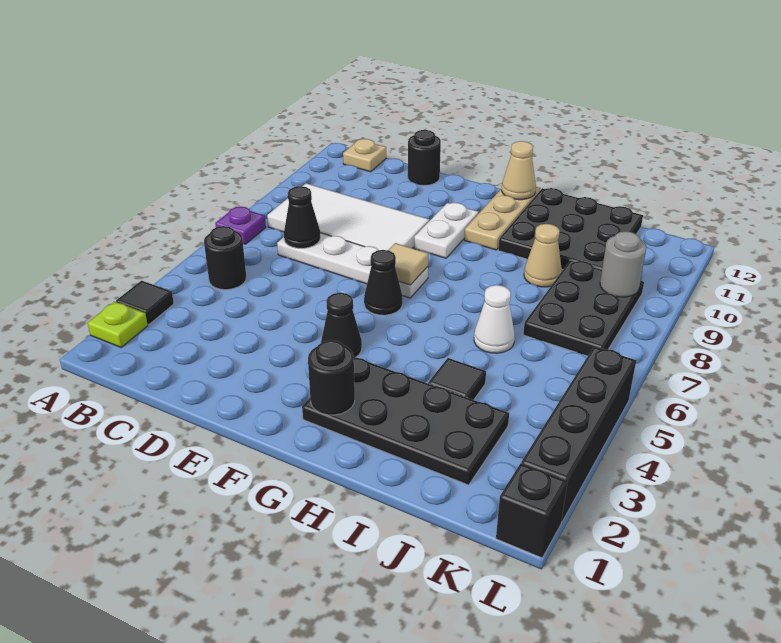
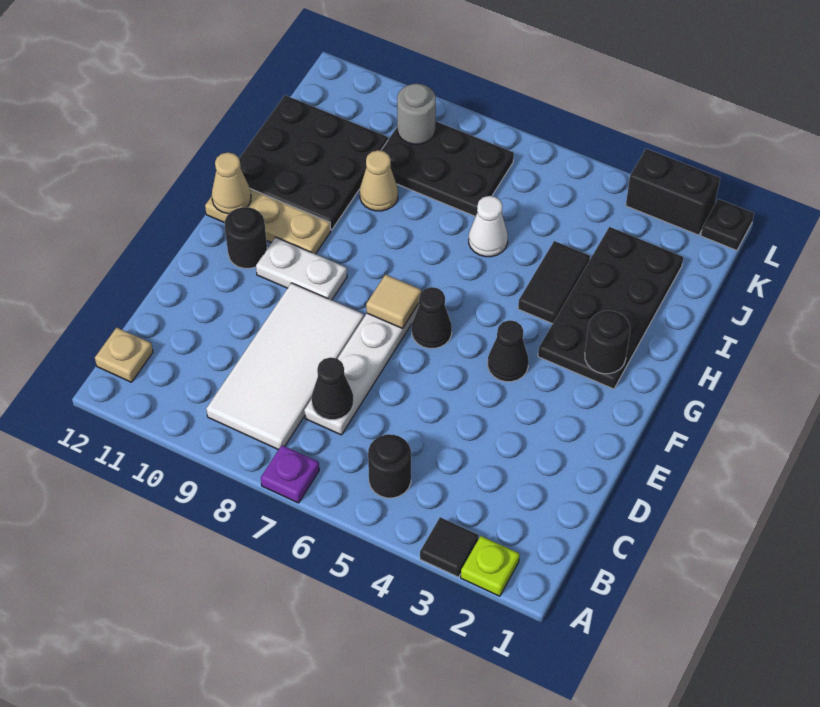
black 1x1 round brick [408,130,441,185] -> black 1x1 round brick moved to [225,207,267,268]
black 1x1 tile [428,358,486,400] -> black 1x2 tile [518,241,590,324]
black 1x1 brick [496,463,568,558] -> black 1x1 plate [701,199,754,250]
black 1x4 brick [521,347,636,521] -> black 1x2 brick [626,149,720,235]

